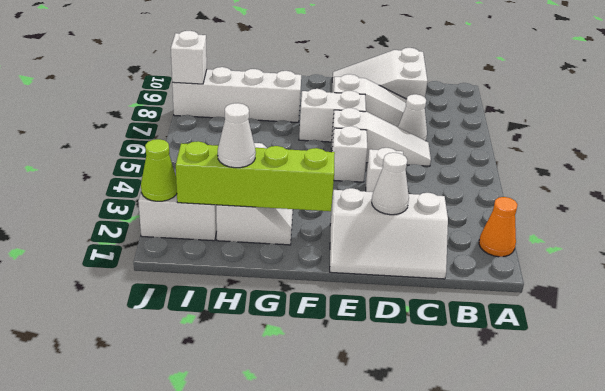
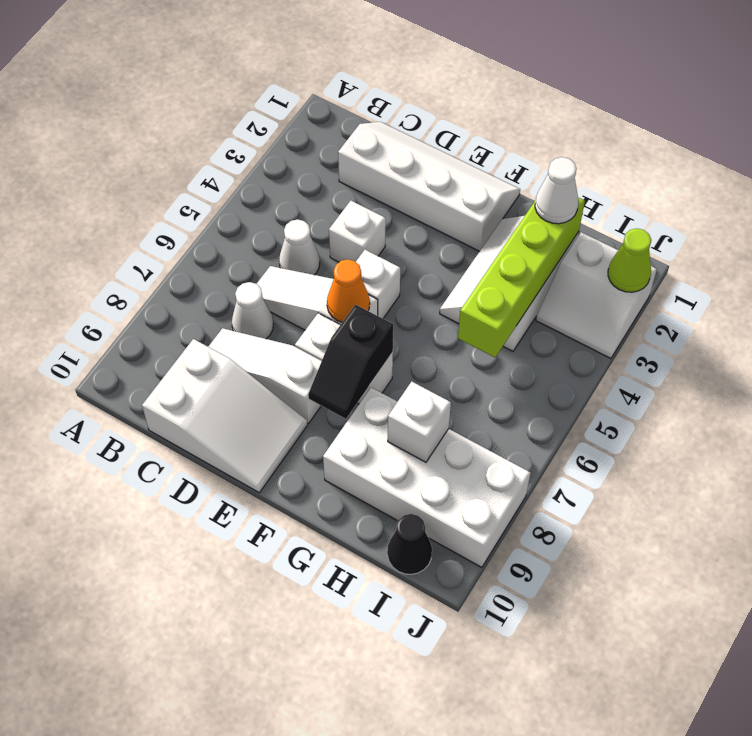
orange 1x1 cone [479,197,518,257] -> orange 1x1 cone moved to [327,259,370,322]
white 2x3 slope [330,188,448,279] -> white 2x4 slope [338,122,520,251]
white 1x1 cone [372,153,409,215] -> white 1x1 cone moved to [279,219,320,275]
lime 1x4 brick [176,141,335,211] -> lime 1x4 brick turned to [458,198,585,357]
none -> black 1x2 slope [308,305,393,419]
white 1x4 brick [172,67,301,122] -> white 2x4 brick [323,388,531,567]
none -> black 1x1 cone [387,514,432,574]
white 1x1 brick [171,31,207,84] -> white 1x1 brick moved to [388,382,451,462]

